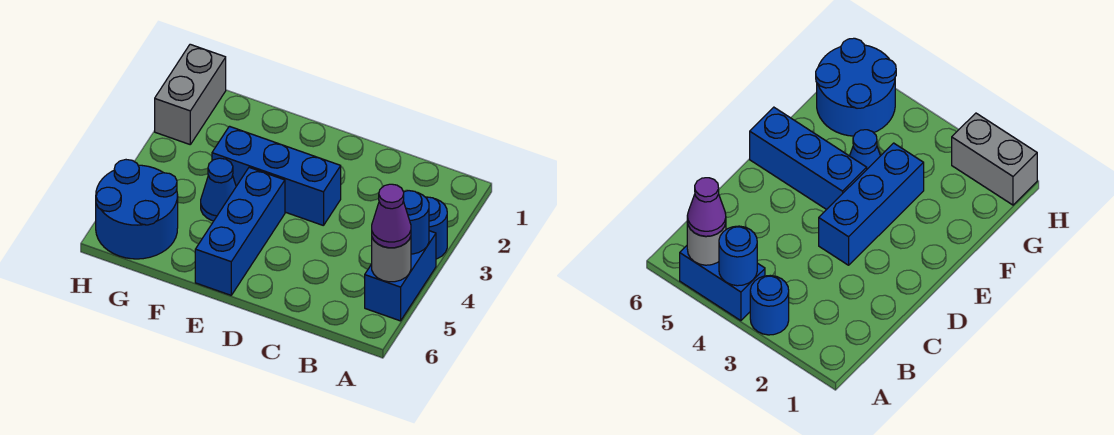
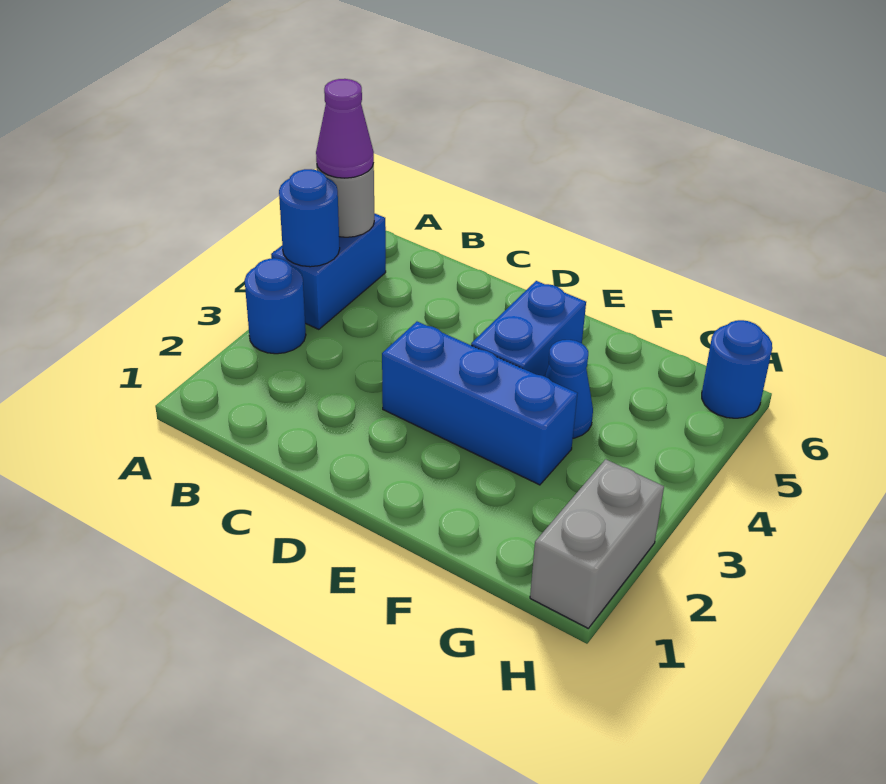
blue 1x3 brick [195,167,285,295] -> blue 1x2 brick [471,281,586,376]
blue 2x2 round brick [96,160,178,259] -> blue 1x1 round brick [702,320,772,418]

